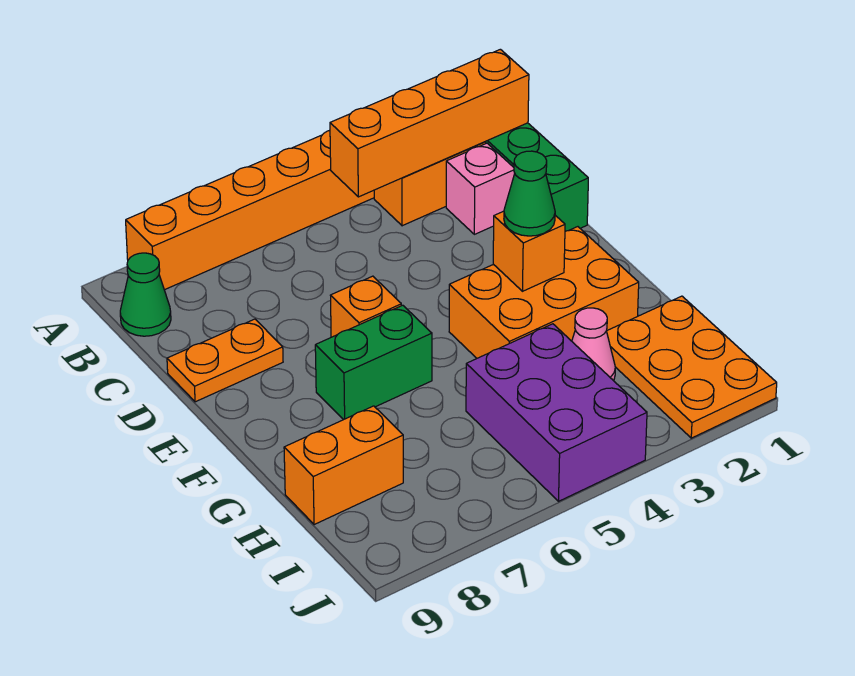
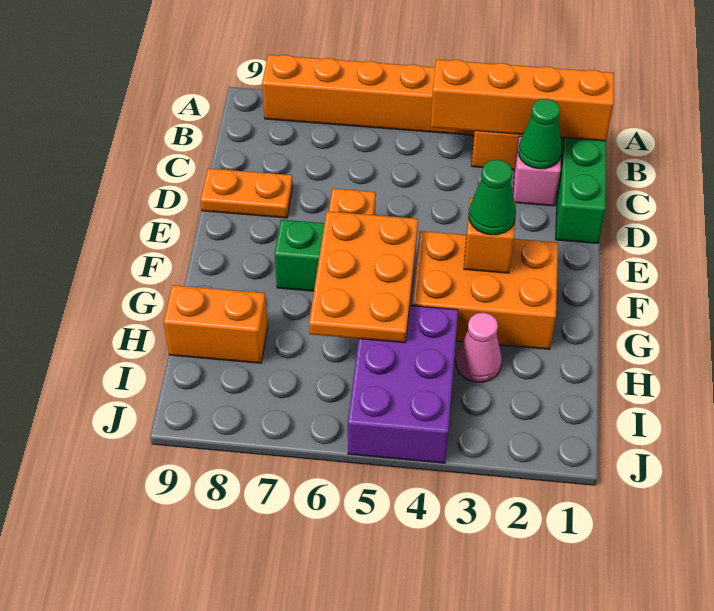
green 1x1 cone [120,253,171,336] -> green 1x1 cone moved to [518,99,562,169]
orange 2x3 plate [607,296,777,438] -> orange 2x3 plate moved to [309,211,418,343]

